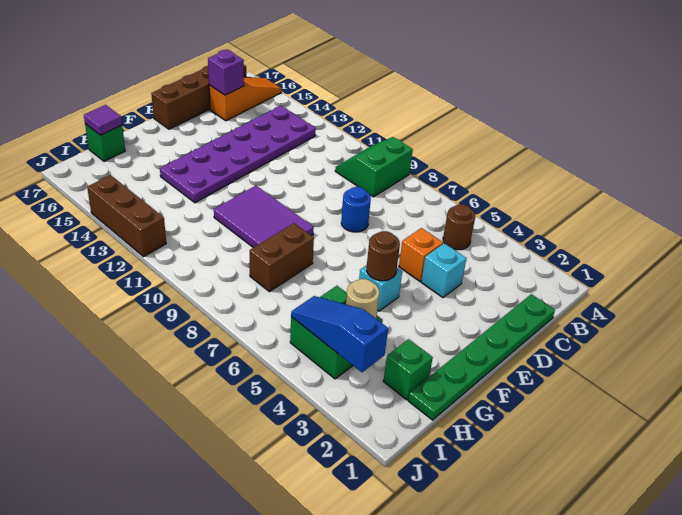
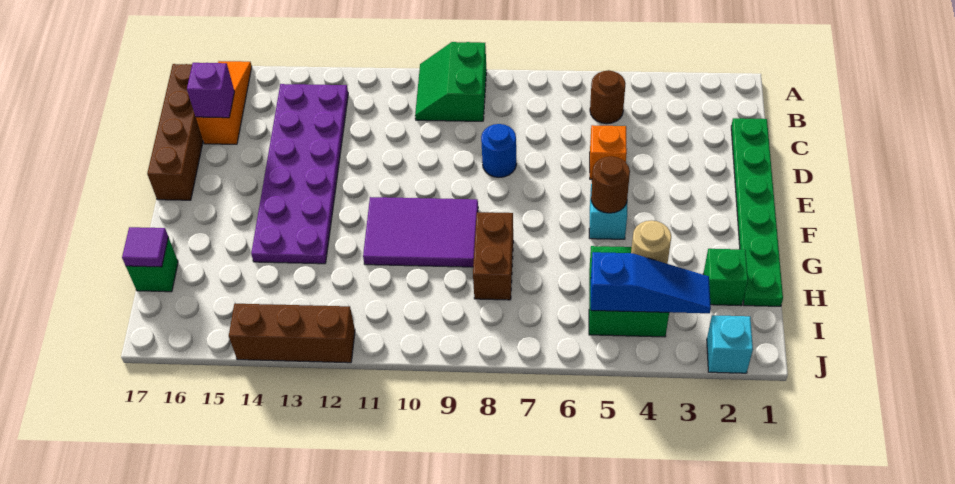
cyan 1x1 brick [421,243,466,298] -> cyan 1x1 brick moved to [707,315,753,373]
blue 1x3 slope [291,296,388,372] -> blue 1x3 slope turned to [591,252,711,313]

